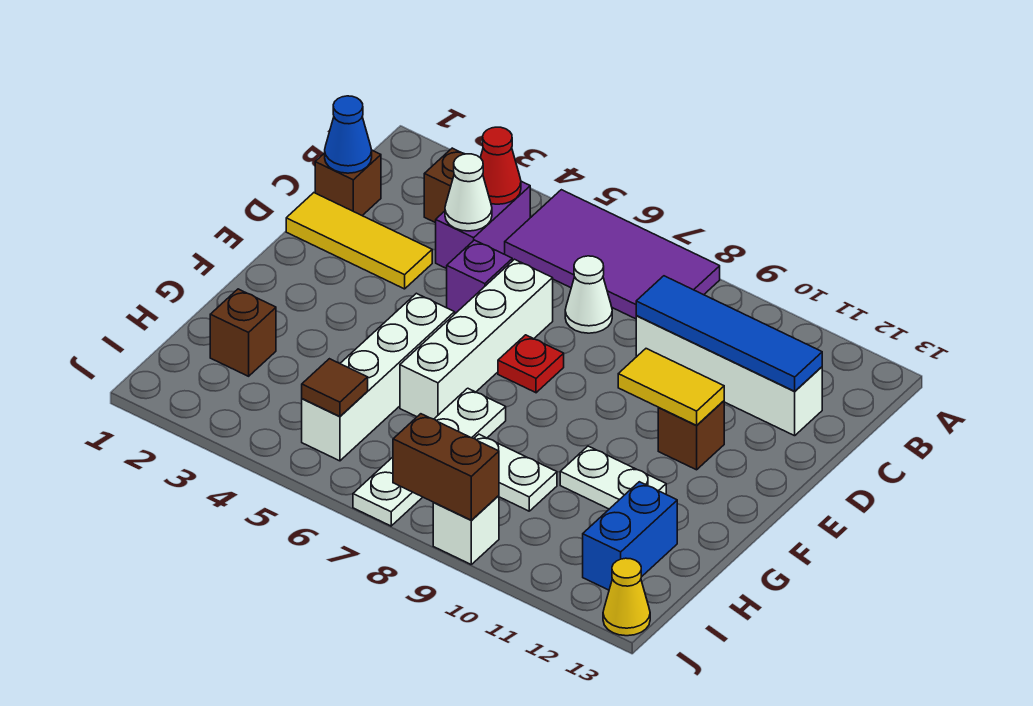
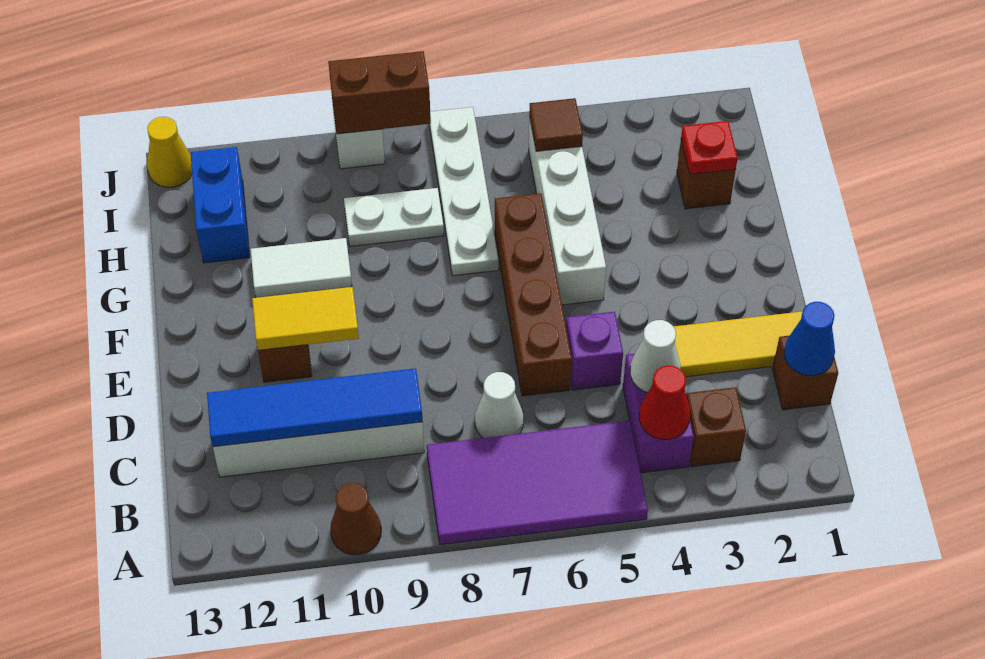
none -> brown 1x1 cone [330,483,381,555]
white 1x4 brick [400,259,553,419] -> brown 1x4 brick [495,193,572,396]
red 1x1 plate [498,335,564,393] -> red 1x1 plate moved to [681,121,738,174]
white 1x2 plate [560,446,666,509] -> white 1x2 tile [251,238,352,298]

